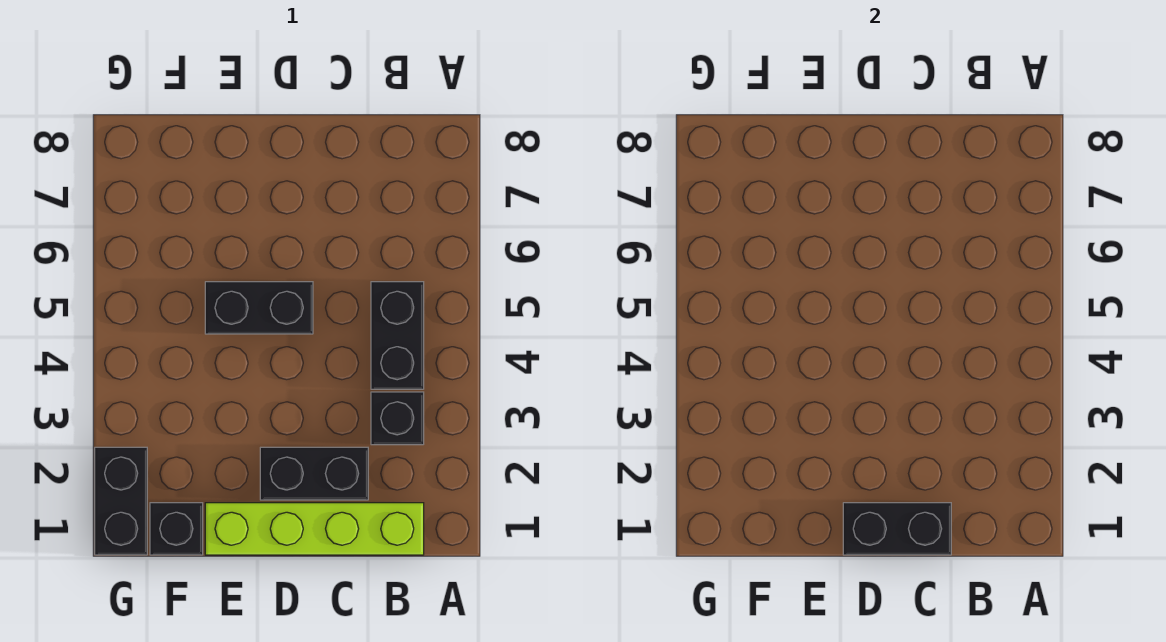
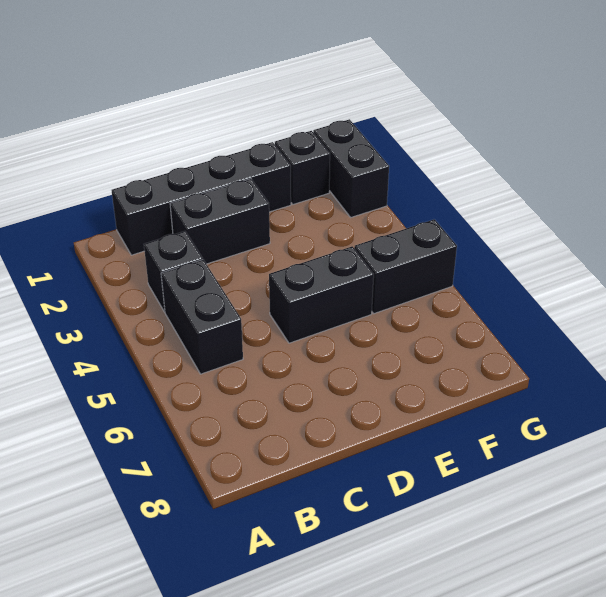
lime 1x4 brick [205,503,424,555] -> black 1x4 brick [112,142,291,255]
black 1x2 brick [843,503,951,555] -> black 1x2 brick moved to [354,219,457,314]

